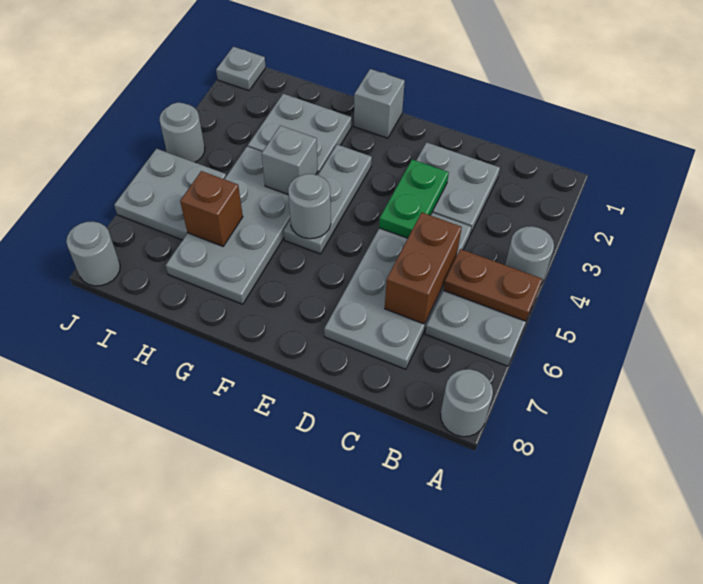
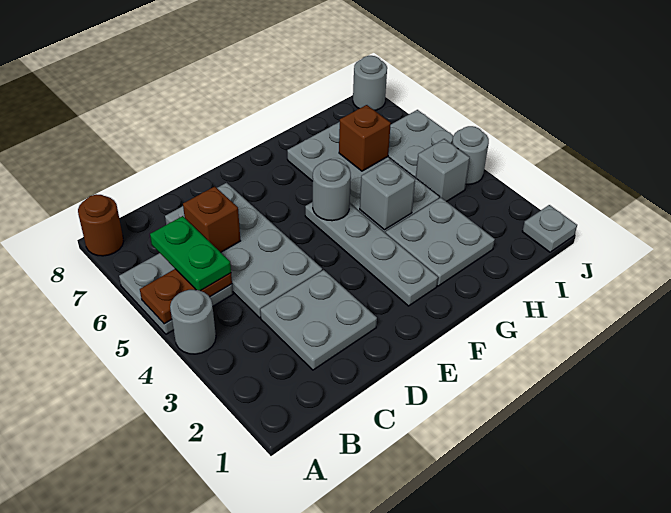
grey 1x1 round brick [440,369,493,437] -> brown 1x1 round brick [78,194,124,256]
brown 1x2 brick [385,213,462,324] -> brown 1x1 brick [183,186,240,252]
green 1x2 plate [379,159,449,238] -> green 1x2 plate moved to [150,216,231,291]
grey 1x1 brick [354,69,405,138] -> grey 1x1 brick moved to [416,139,470,202]
grey 1x3 plate [284,145,372,254] -> grey 1x4 plate [305,202,438,306]

